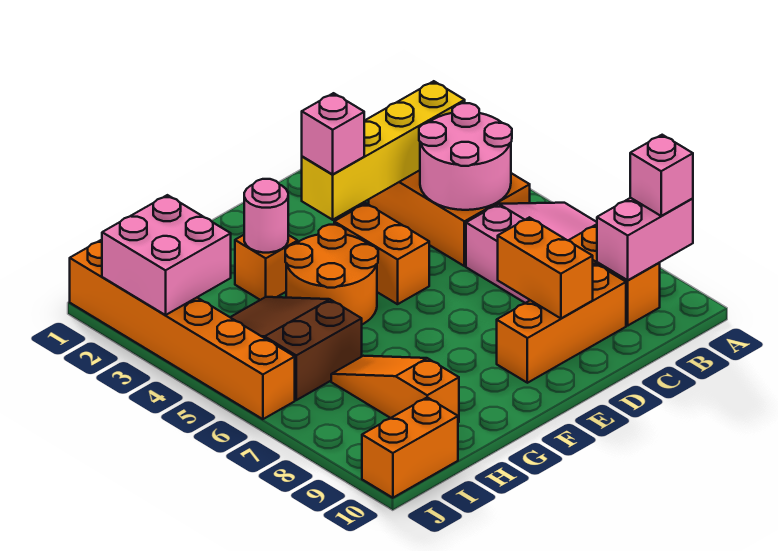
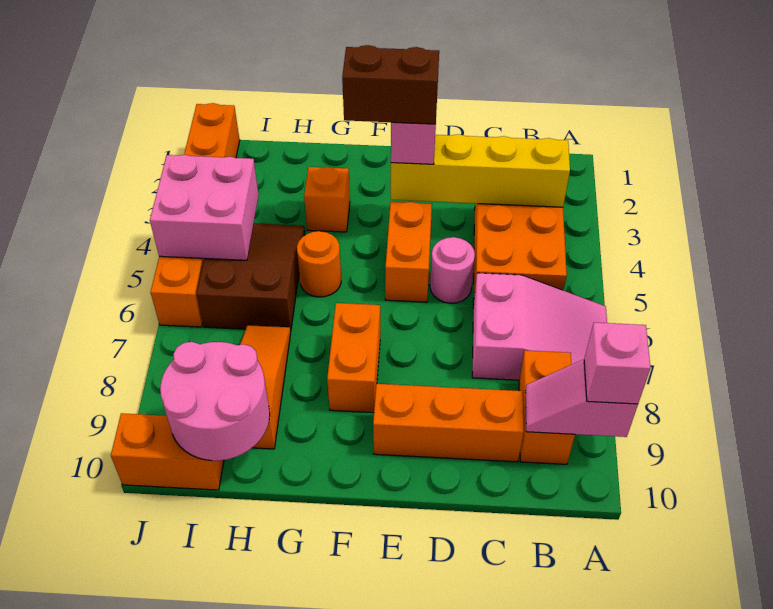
pink 1x2 brick [597,198,693,280] -> pink 1x2 slope [525,360,638,437]
pink 2x2 round brick [419,103,512,210] -> pink 2x2 round brick moved to [160,342,270,461]
orange 1x2 brick [498,217,593,318] -> orange 1x2 brick moved to [327,303,380,413]
none -> brown 1x2 brick [342,45,439,124]
orange 2x2 round brick [285,225,378,324] -> orange 1x1 round brick [297,231,341,297]
pink 1x1 round brick [244,179,288,253] -> pink 1x1 round brick moved to [430,237,475,303]
pink 2x2 brick [102,195,231,315] -> pink 2x2 brick moved to [150,155,259,260]

